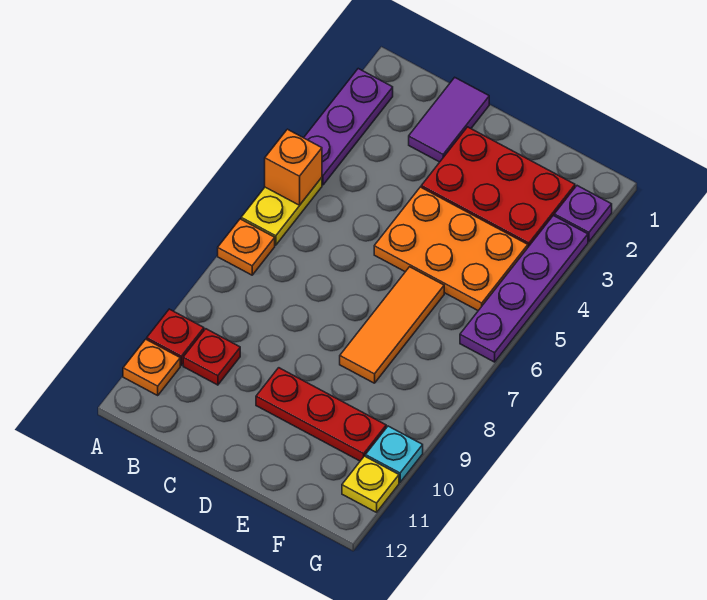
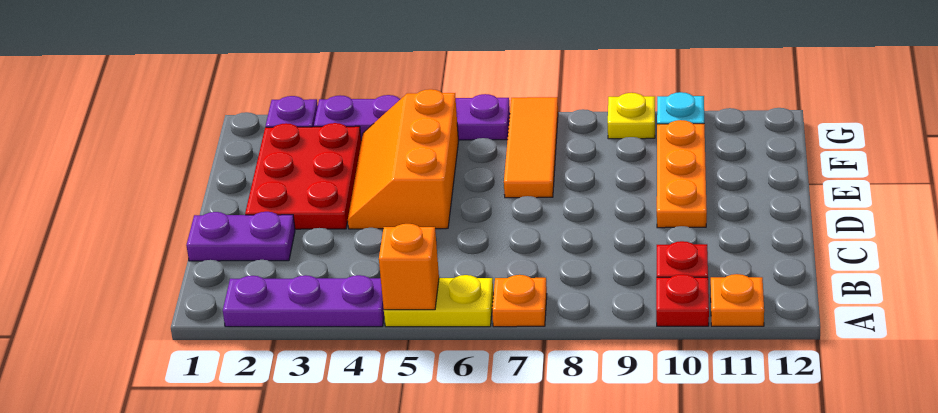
purple 1x2 tile [409,78,489,162] -> purple 1x2 plate [186,212,295,261]
orange 2x3 plate [374,187,528,311] -> orange 2x3 slope [348,89,459,229]
red 1x3 plate [256,368,386,461] -> orange 1x3 plate [657,120,707,228]
orange 1x3 tile [340,267,444,383] -> orange 1x3 tile turned to [504,97,558,198]
yellow 1x1 plate [342,456,399,512] -> yellow 1x1 plate moved to [608,93,655,139]

